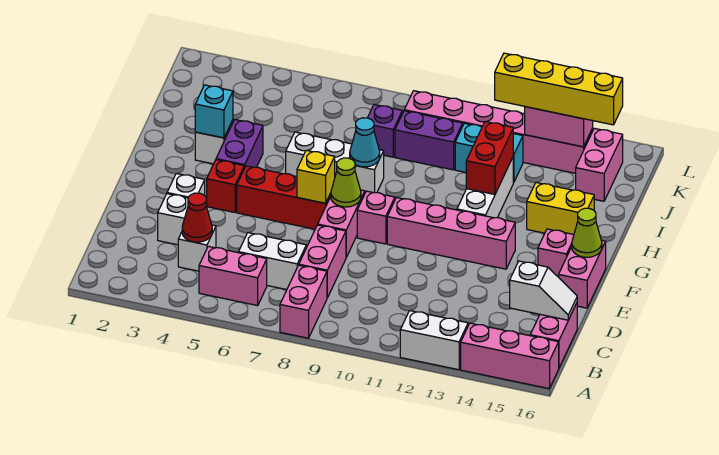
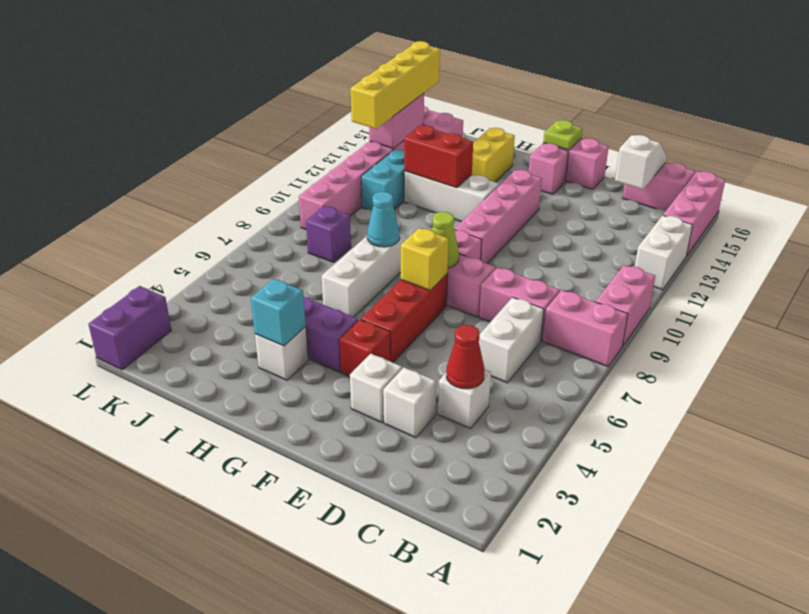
pink 1x2 brick [199,246,267,306] -> pink 1x2 brick moved to [596,265,655,345]
lime 1x1 cone [572,208,602,257] -> lime 1x1 plate [543,120,582,150]
purple 1x2 brick [395,111,463,170] -> purple 1x2 brick moved to [88,286,171,370]

